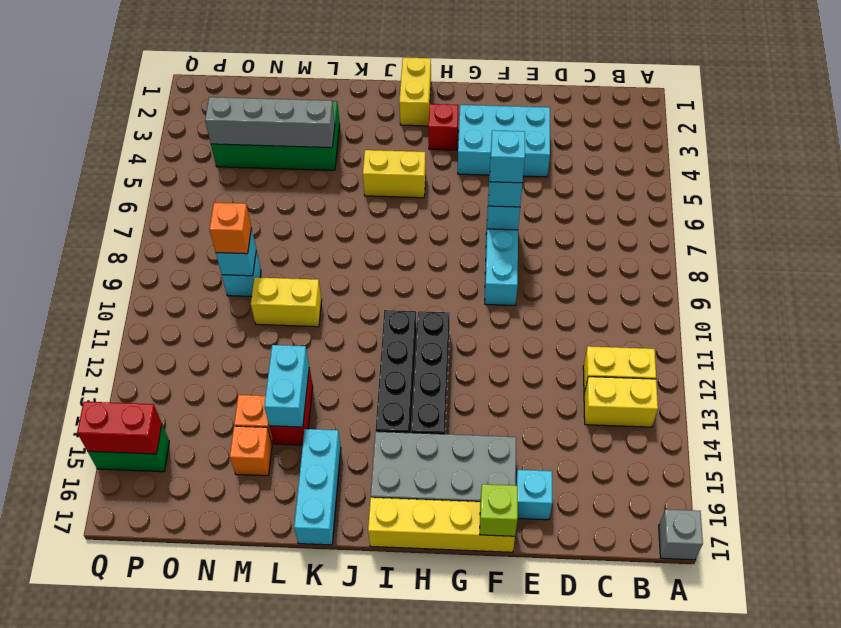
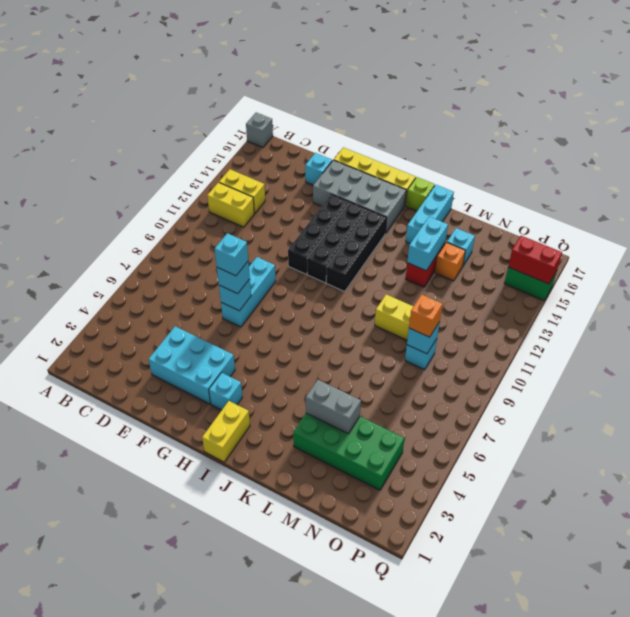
lime 1x1 brick [480,484,518,536] -> lime 1x1 brick moved to [406,177,435,211]
none -> black 1x4 brick [288,194,349,274]
red 1x1 brick [428,104,458,150] -> cyan 1x1 brick [209,373,243,410]
yellow 1x2 brick [363,150,426,198] -> none
grey 1x4 brick [205,97,335,148] -> grey 1x2 brick [306,380,361,434]
orange 1x1 brick [230,426,272,476] -> cyan 1x1 brick [447,228,475,266]

